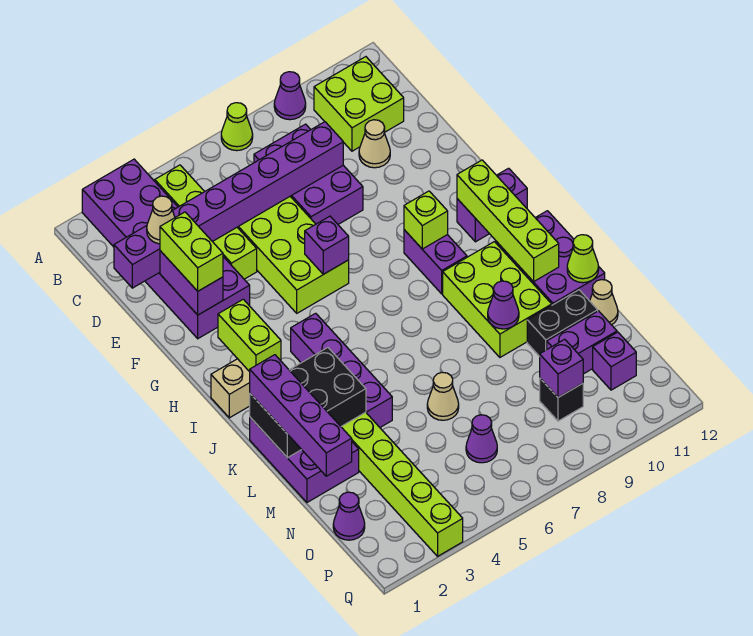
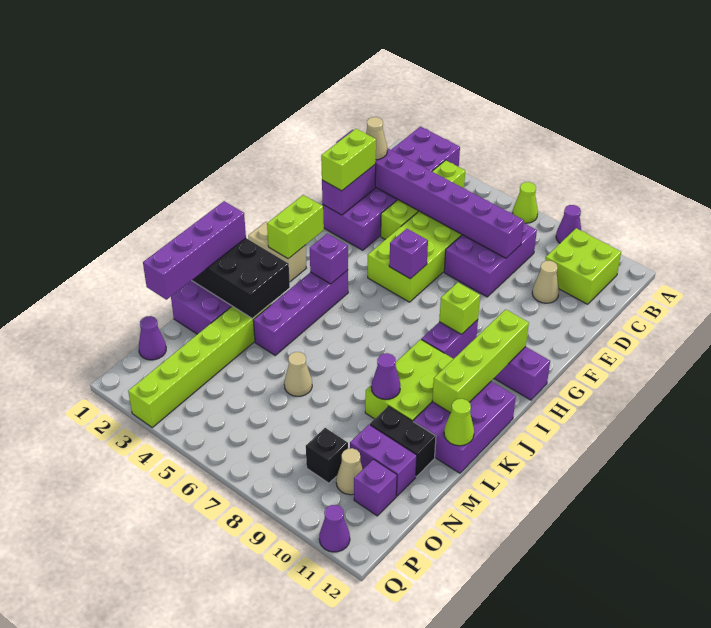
tan 1x1 cone [590,280,618,325] -> tan 1x1 cone moved to [336,448,363,495]
purple 1x1 cone [466,415,497,463] -> purple 1x1 cone moved to [319,505,350,552]
purple 1x1 brick [540,339,583,397] -> purple 1x1 brick moved to [310,234,348,284]

